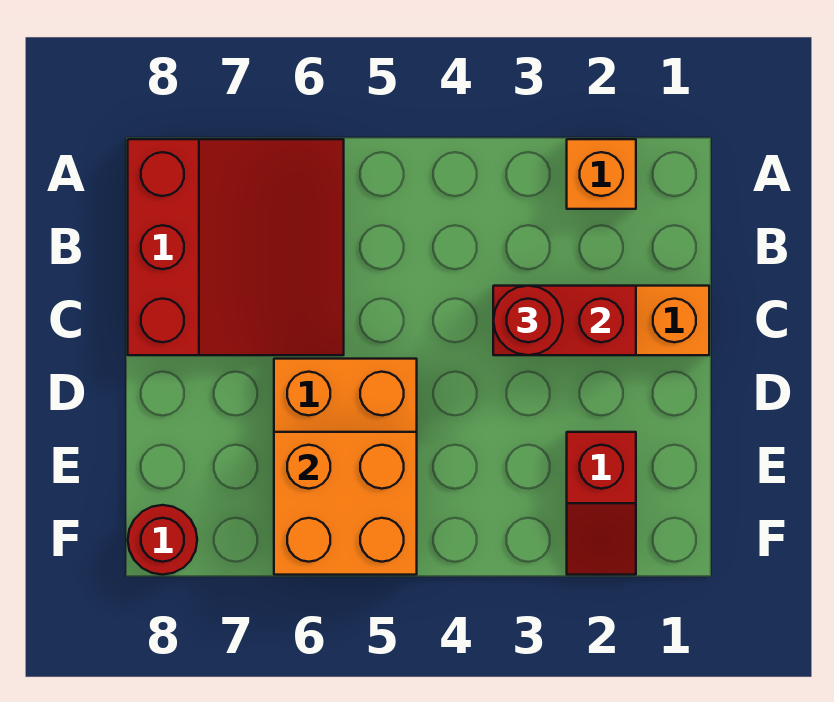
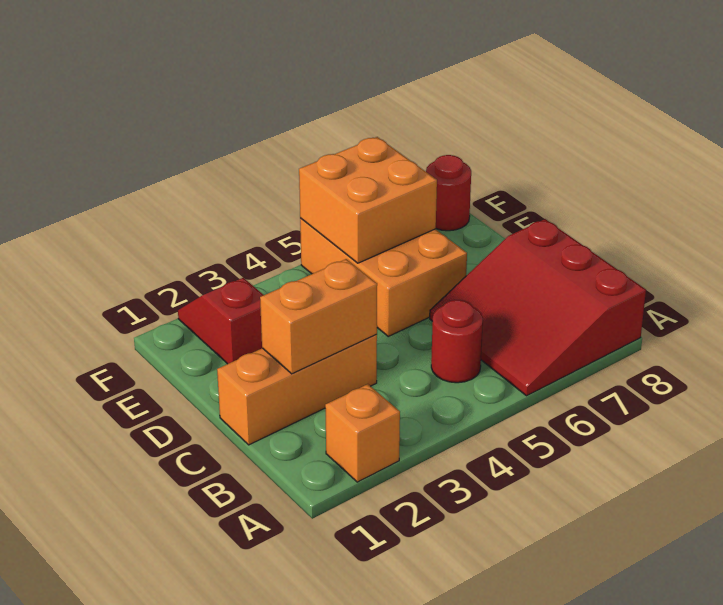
red 1x2 brick [493,286,636,355] -> orange 1x2 brick [260,259,377,374]
red 1x1 round brick [493,286,563,355] -> red 1x1 round brick moved to [431,300,483,383]

